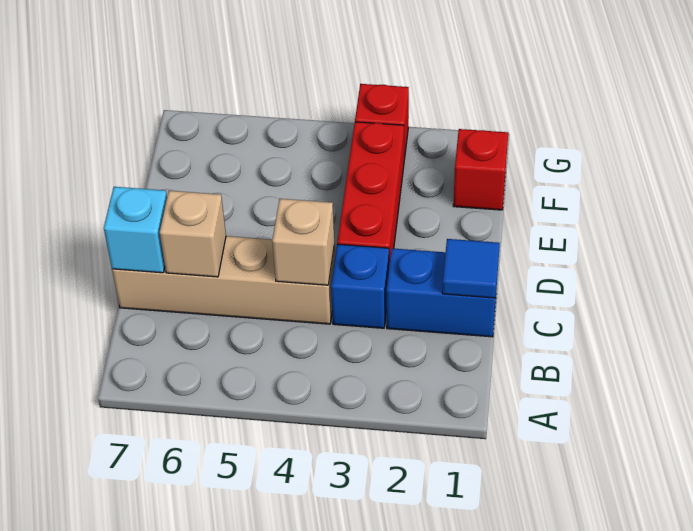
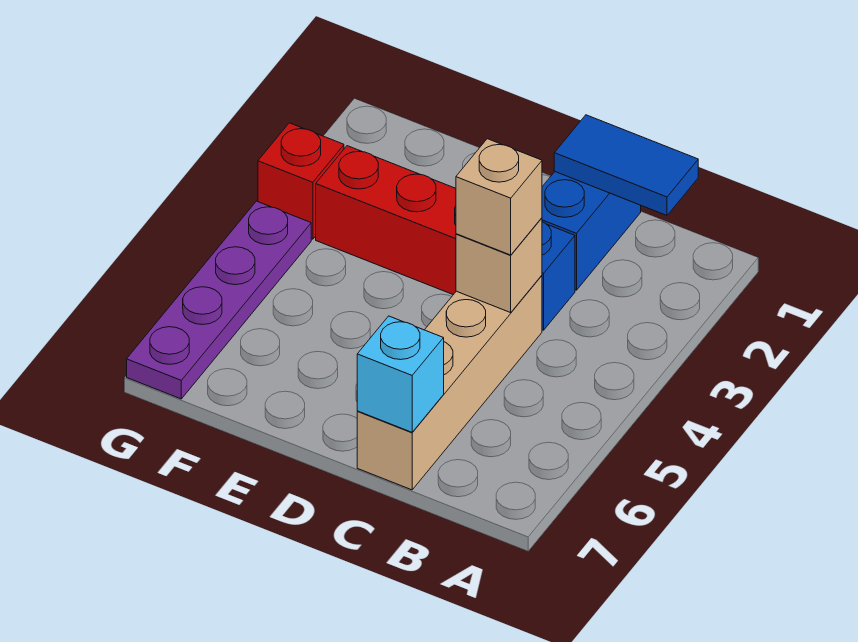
blue 1x1 tile [442,239,500,298] -> blue 1x2 tile [554,115,698,215]
tan 1x1 brick [160,191,226,277] -> tan 1x1 brick moved to [456,139,542,255]
red 1x1 brick [453,129,508,210] -> none
none -> purple 1x4 plate [127,201,311,399]

